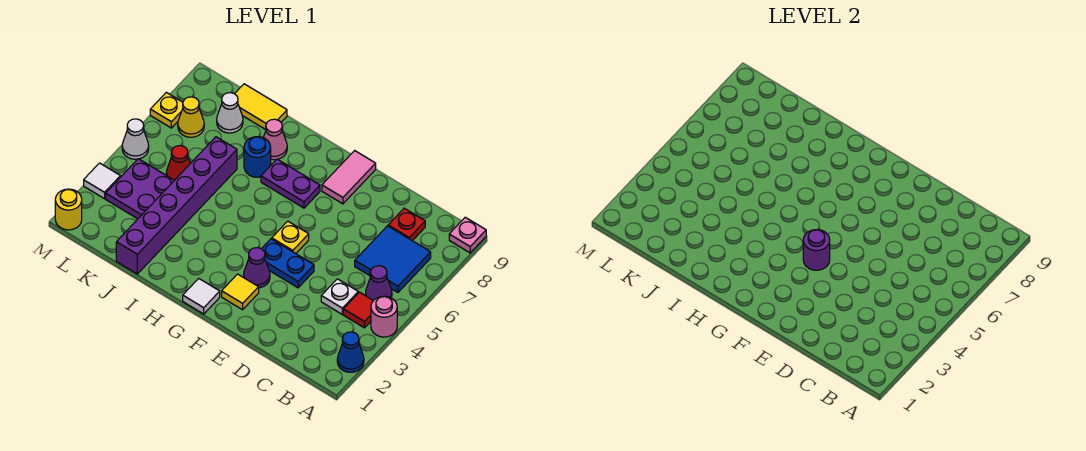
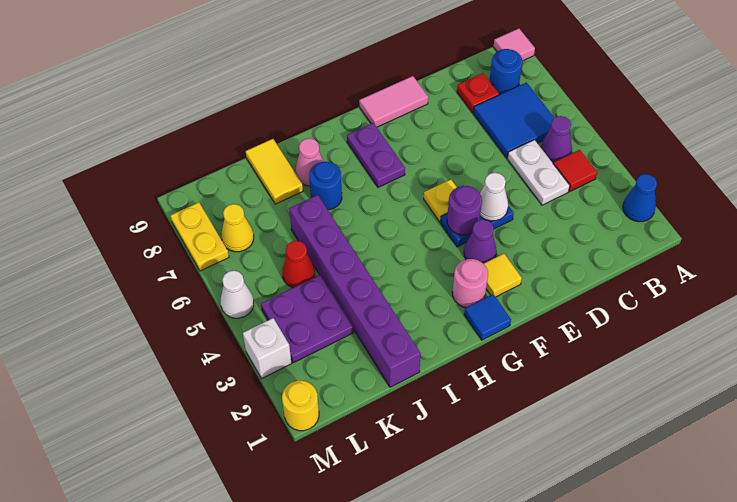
pink 1x1 round brick [371,296,397,337] -> pink 1x1 round brick moved to [452,259,488,308]
pink 1x1 plate [449,217,486,253] -> pink 1x1 tile [494,29,535,61]
none -> blue 1x1 round brick [490,49,522,95]
white 1x1 plate [321,279,358,314] -> white 1x2 plate [507,140,570,205]
pink 1x2 tile [322,151,376,204] -> pink 1x2 tile turned to [359,76,428,127]
white 1x1 tile [183,279,220,314] -> blue 1x1 tile [464,294,511,340]
purple 1x2 plate [261,159,320,208] -> purple 1x2 plate turned to [347,123,405,187]
yellow 1x2 tile [235,84,287,130] -> yellow 1x2 tile turned to [246,139,303,204]
white 1x1 cone [217,93,243,133] -> white 1x1 cone moved to [480,173,508,221]
white 1x1 tile [84,163,120,199] -> white 1x1 brick [243,318,292,379]
yellow 1x1 plate [150,92,183,128] -> yellow 1x2 plate [170,202,229,271]

